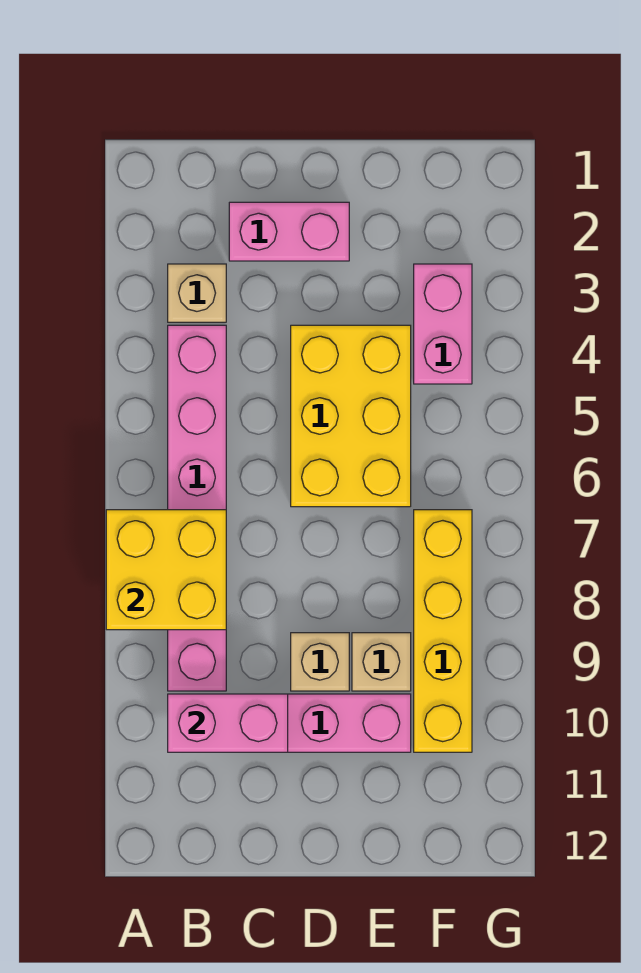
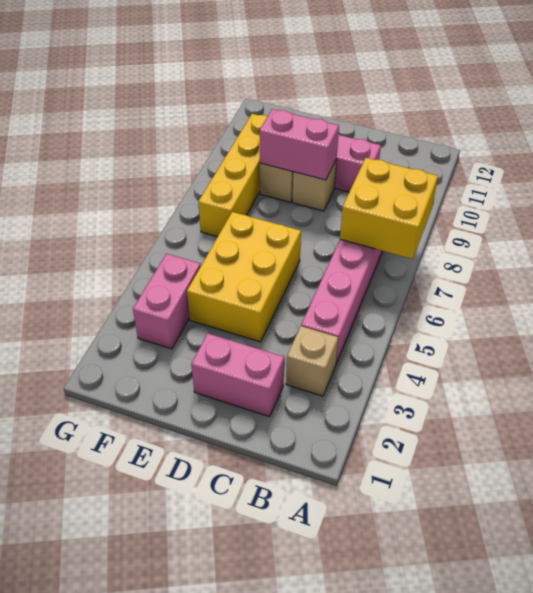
pink 1x2 brick [168,694,288,752] -> pink 1x2 brick moved to [259,109,339,180]

